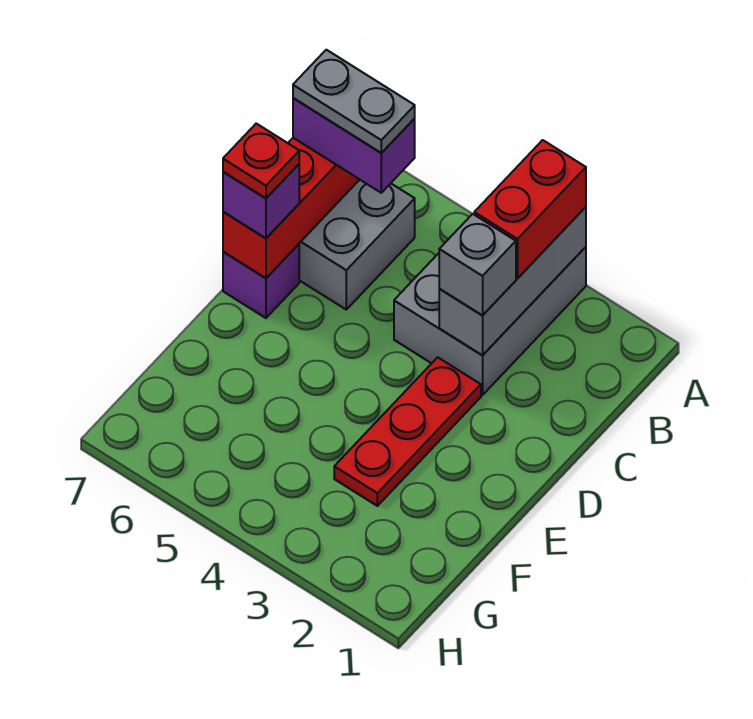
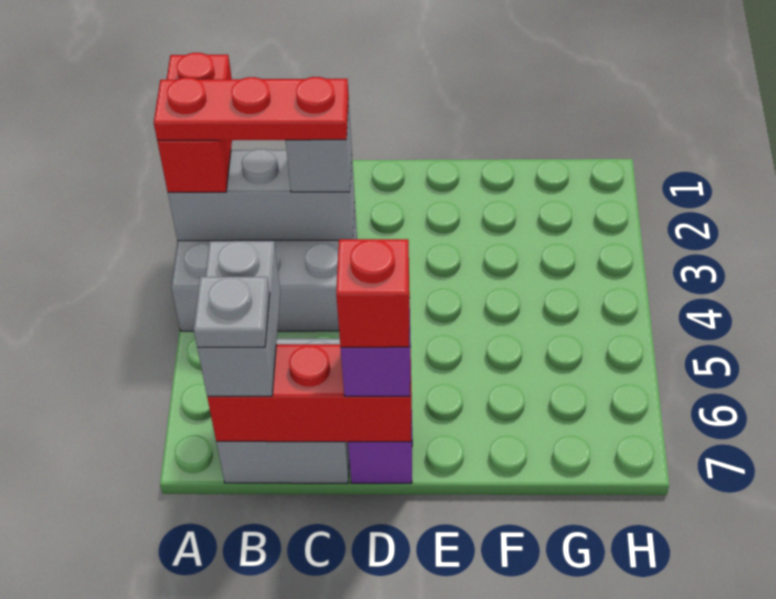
red 1x2 brick [474,140,586,278] -> red 1x2 brick turned to [157,53,232,192]
purple 1x2 brick [293,98,415,193] -> grey 1x2 brick [197,241,280,397]
grey 1x2 plate [293,50,415,153] -> grey 1x1 plate [194,277,270,348]
red 1x3 plate [334,357,481,506] -> red 1x3 plate moved to [154,77,349,141]
red 1x1 plate [223,124,299,198] -> red 1x1 brick [336,239,410,347]

